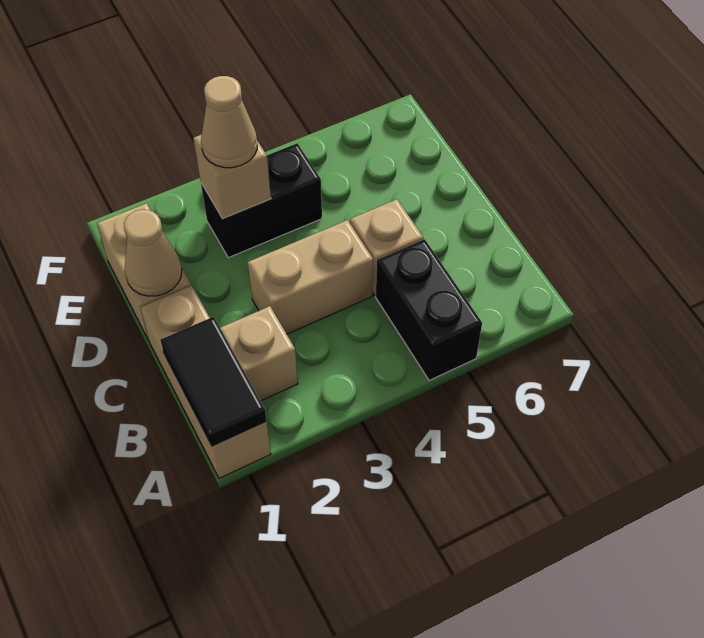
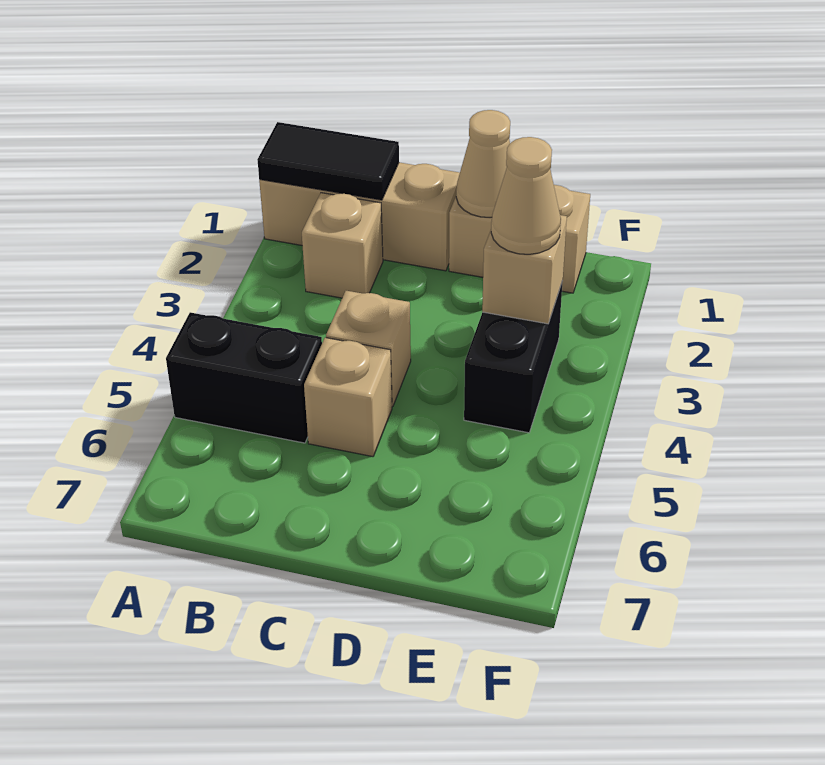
tan 1x2 brick [248,220,373,334] -> tan 1x1 brick [326,291,411,407]

